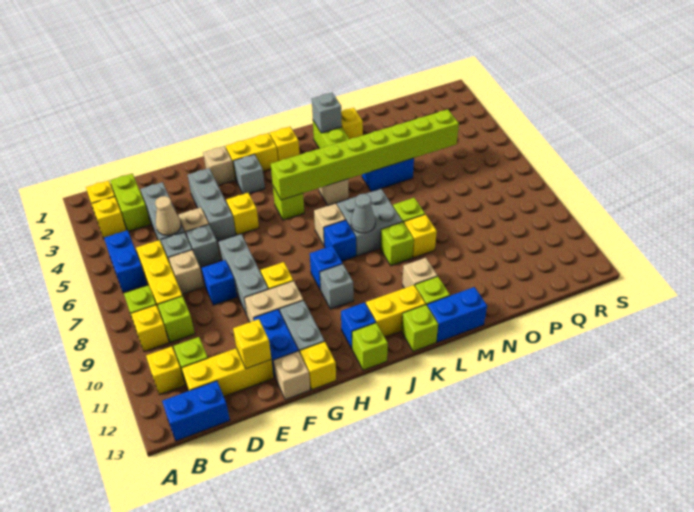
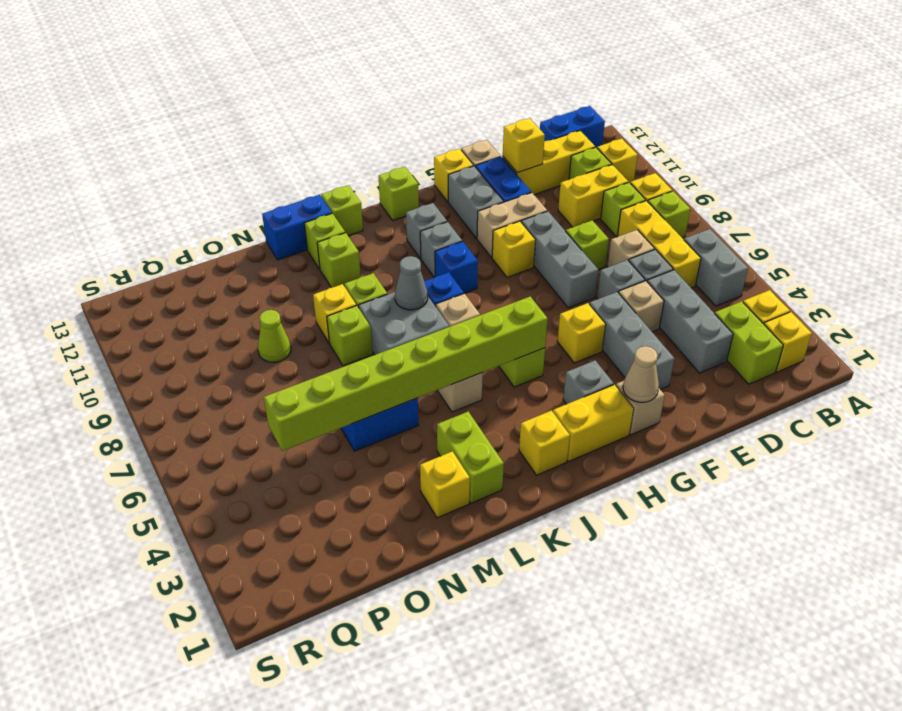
blue 1x2 brick [104,230,147,292] -> grey 1x2 brick [684,229,748,306]
tan 1x1 cone [155,196,181,235] -> tan 1x1 cone moved to [623,346,659,402]
blue 1x1 brick [202,260,237,305] -> lime 1x1 brick [566,220,609,270]
blue 1x1 brick [341,302,376,349] -> none
yellow 1x2 brick [366,285,426,337] -> yellow 1x2 brick moved to [558,165,628,227]
grey 1x1 brick [312,93,342,133] -> grey 1x1 brick moved to [406,203,447,258]
tan 1x1 brick [402,258,437,288] -> lime 1x1 brick [317,233,361,288]
none -> lime 1x1 cone [258,310,291,362]

